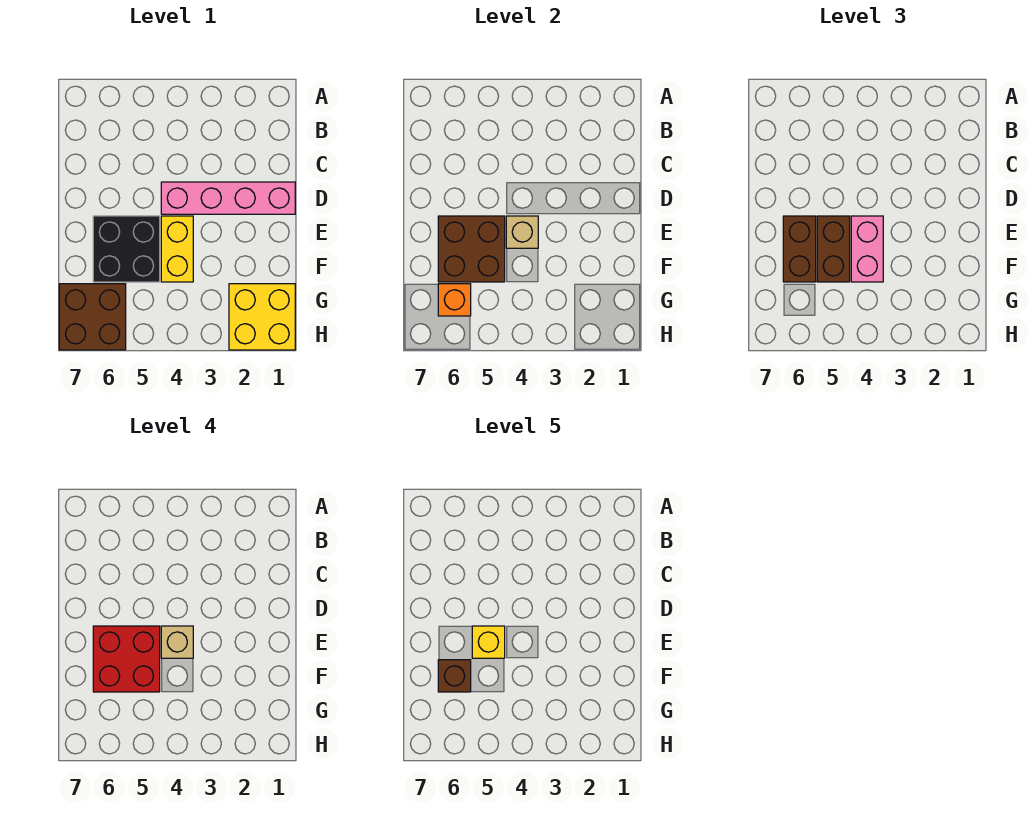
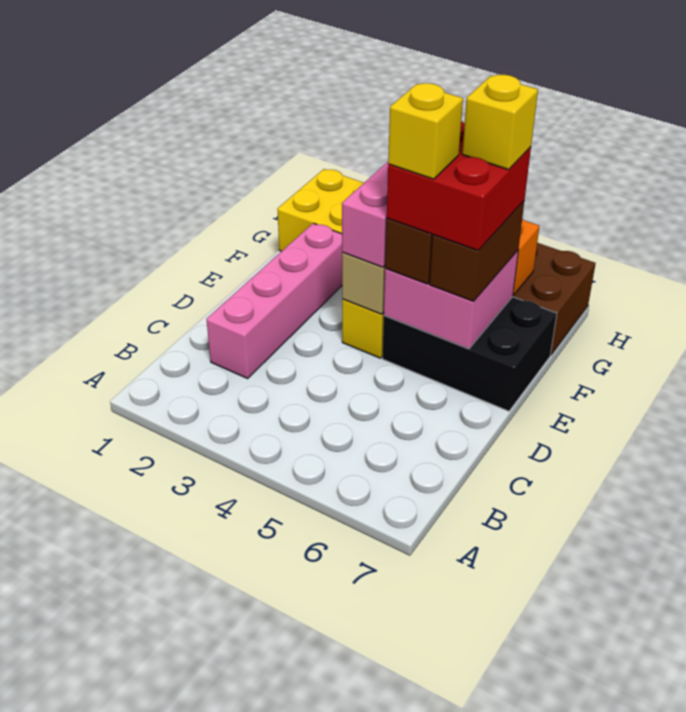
pink 1x4 brick [161,182,295,214] -> pink 1x4 brick turned to [206,223,342,378]
tan 1x1 brick [161,626,193,658] -> none
black 2x2 brick [93,216,160,282] -> black 2x3 brick [382,297,557,411]
brown 2x2 brick [438,216,505,282] -> pink 2x2 brick [384,251,518,349]
brown 1x1 brick [438,660,471,692] -> yellow 1x1 brick [462,75,538,170]

